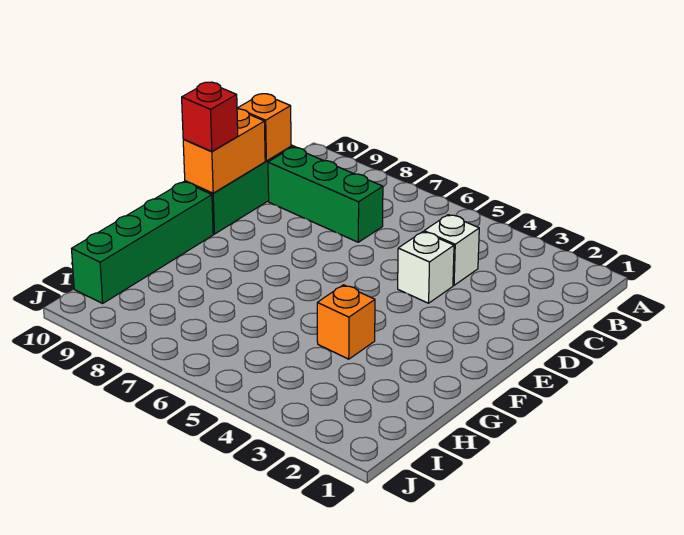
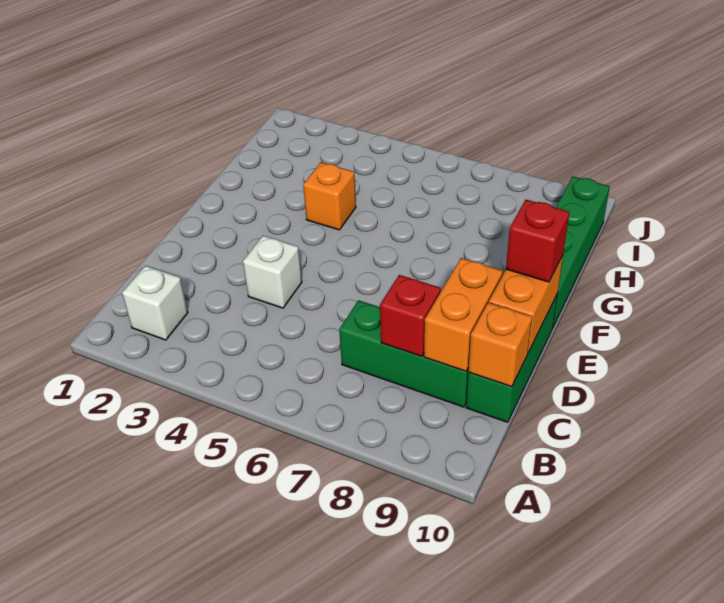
white 1x1 brick [424,215,479,285] -> white 1x1 brick moved to [122,266,188,340]
none -> red 1x1 brick [380,275,441,357]
none -> orange 1x2 brick [424,258,503,371]

